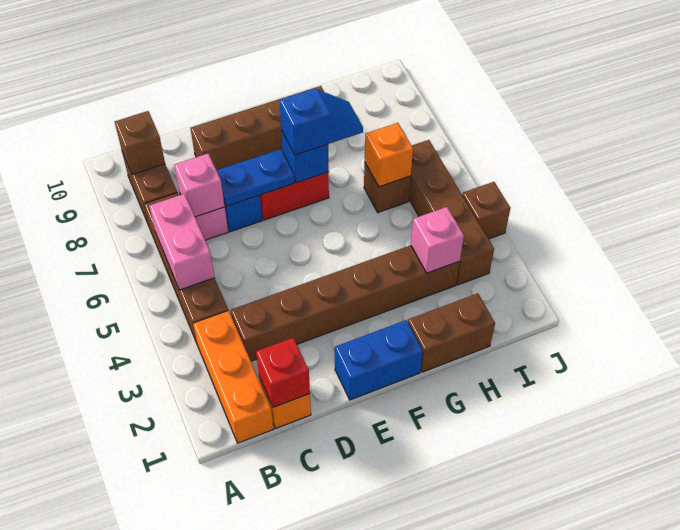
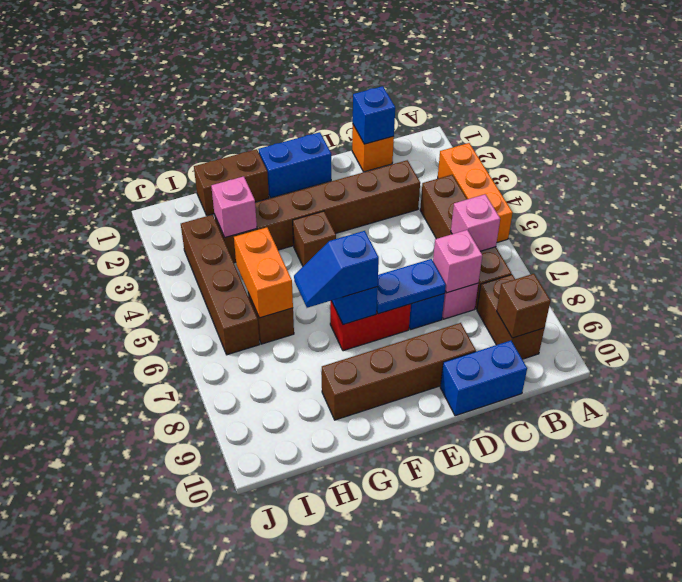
orange 1x3 brick [193,311,273,443] -> orange 1x3 brick moved to [438,143,513,242]
pink 1x2 brick [149,194,215,290] -> pink 1x1 brick [451,194,500,251]
red 1x1 brick [256,338,310,407] -> blue 1x1 brick [353,86,395,144]
none -> blue 1x2 brick [440,341,527,416]
orange 1x1 brick [365,123,413,187] -> orange 1x2 brick [234,227,293,318]
brown 1x1 brick [462,182,510,239] -> brown 1x1 brick moved to [293,211,336,266]

